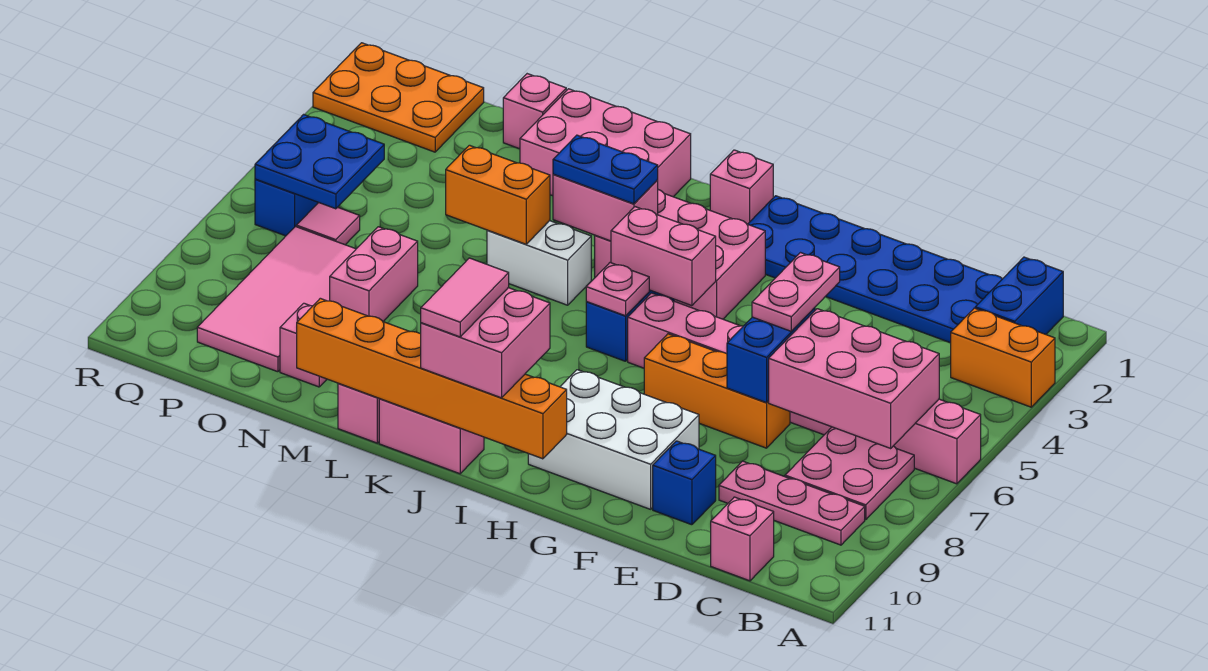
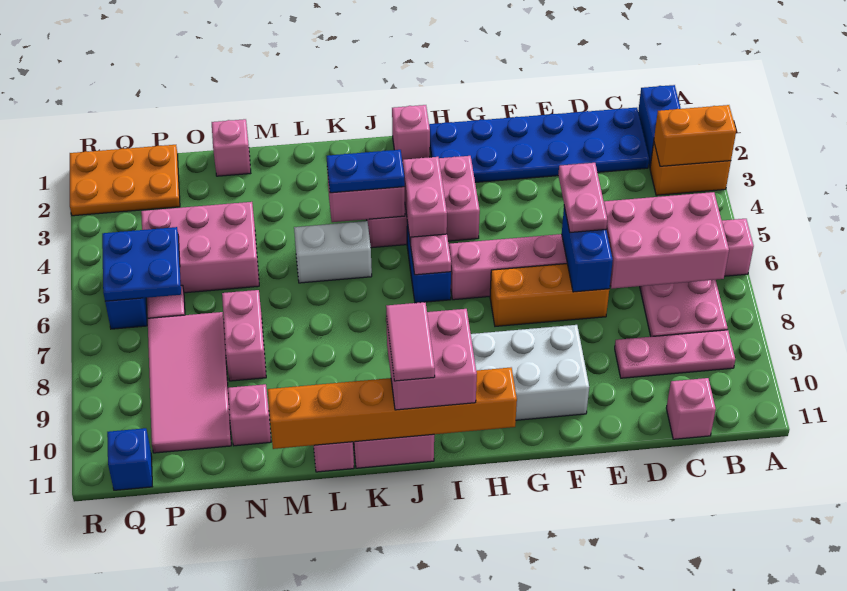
blue 1x1 brick [653,441,716,525] -> blue 1x1 brick moved to [107,428,152,490]
pink 1x2 brick [611,207,716,306] -> pink 1x2 brick turned to [402,157,447,244]
pink 2x3 brick [520,89,691,197] -> pink 2x3 brick moved to [141,202,259,293]
orange 1x2 brick [446,145,550,244] -> orange 1x2 brick moved to [654,105,736,166]

